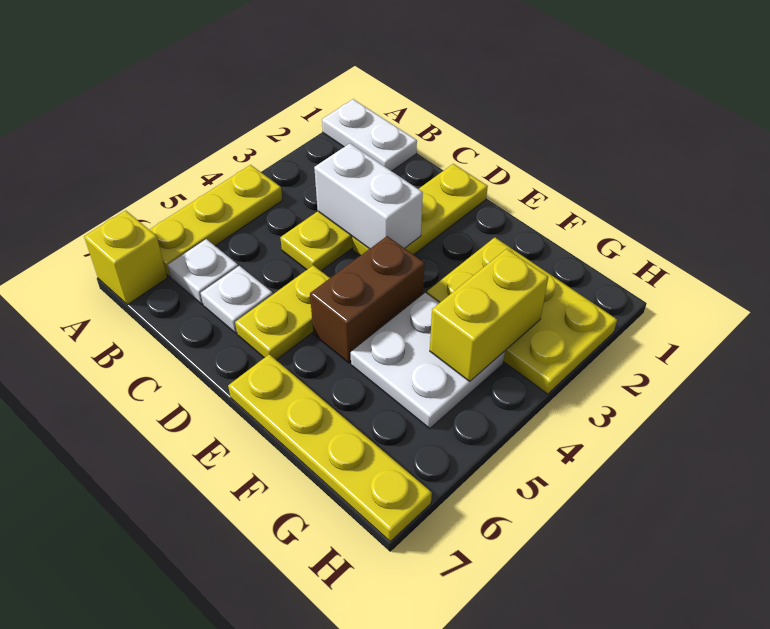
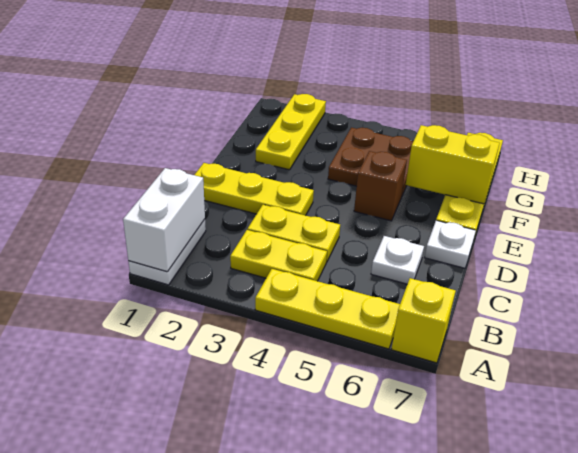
white 1x1 plate [168,239,238,304] -> white 1x1 plate moved to [425,221,476,268]
white 1x2 brick [314,143,423,249] -> white 1x2 brick moved to [123,168,205,272]
yellow 1x2 plate [235,265,330,360] -> yellow 1x2 plate moved to [230,230,327,281]
brown 1x2 brick [310,236,425,363] -> brown 1x1 brick [354,151,407,221]
yellow 2x3 plate [427,237,617,394] -> yellow 1x3 plate [256,94,326,170]
white 2x2 plate [351,293,505,429] -> brown 2x2 plate [328,128,413,195]
yellow 1x2 brick [430,249,548,381] -> yellow 1x2 brick moved to [406,125,500,204]

